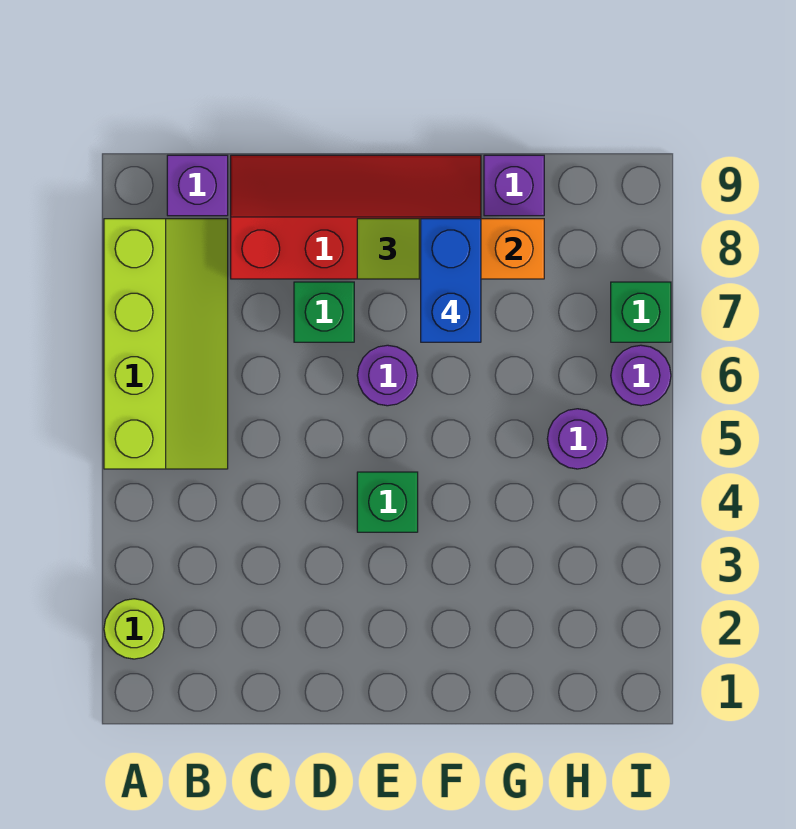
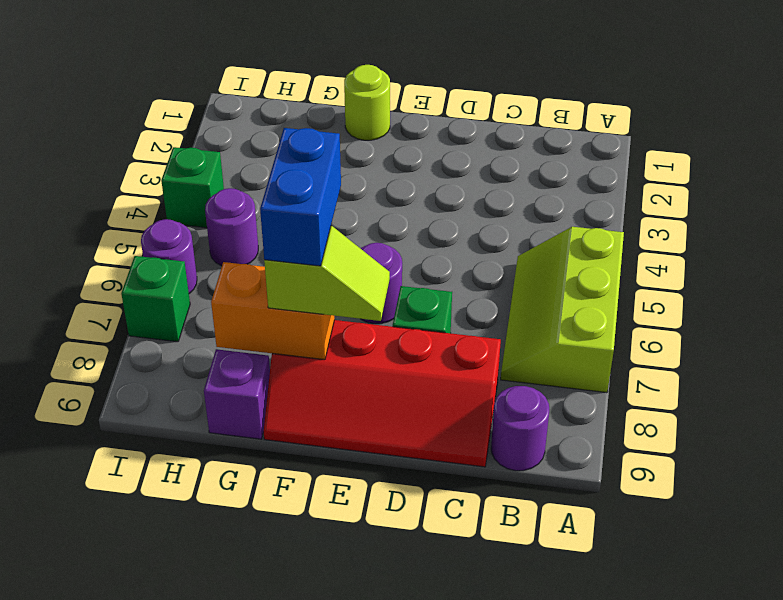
lime 1x1 round brick [104,599,164,659] -> lime 1x1 round brick moved to [344,65,390,140]
lime 2x4 slope [104,219,228,469] -> lime 2x3 slope [501,227,624,393]
purple 1x1 brick [167,155,228,216] -> purple 1x1 round brick [491,386,549,471]
green 1x1 brick [357,472,418,532] -> green 1x1 brick moved to [161,147,224,228]

